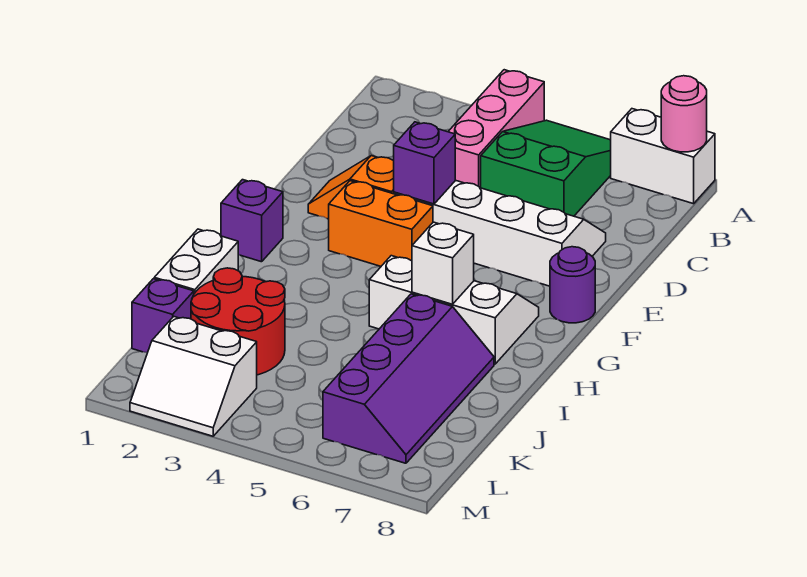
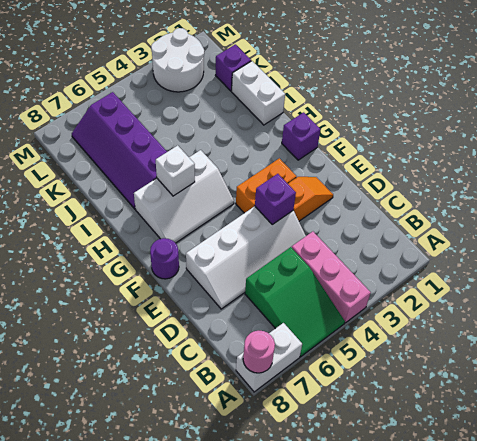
red 2x2 round brick [191,268,285,375] -> none
white 2x2 slope [130,317,257,436] -> white 2x2 round brick [151,28,204,92]

